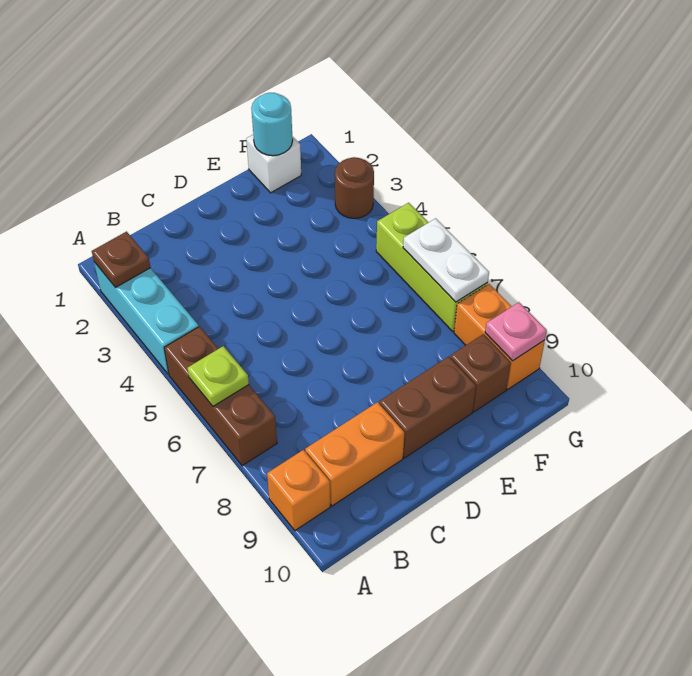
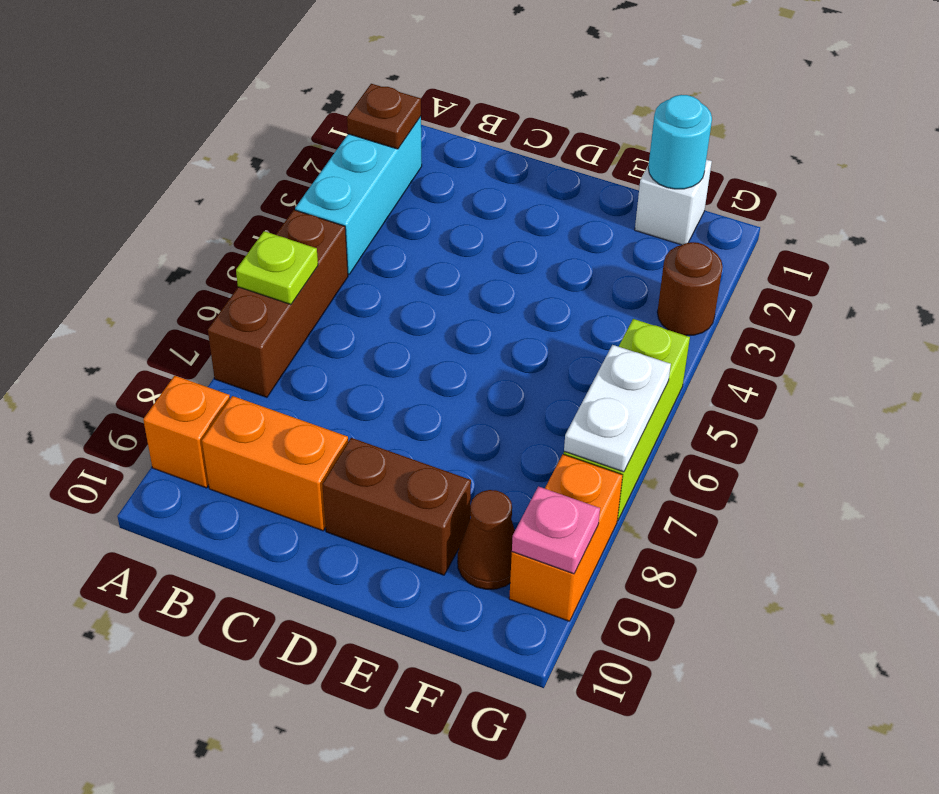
brown 1x1 brick [450,334,511,412] -> brown 1x1 cone [458,490,515,589]

